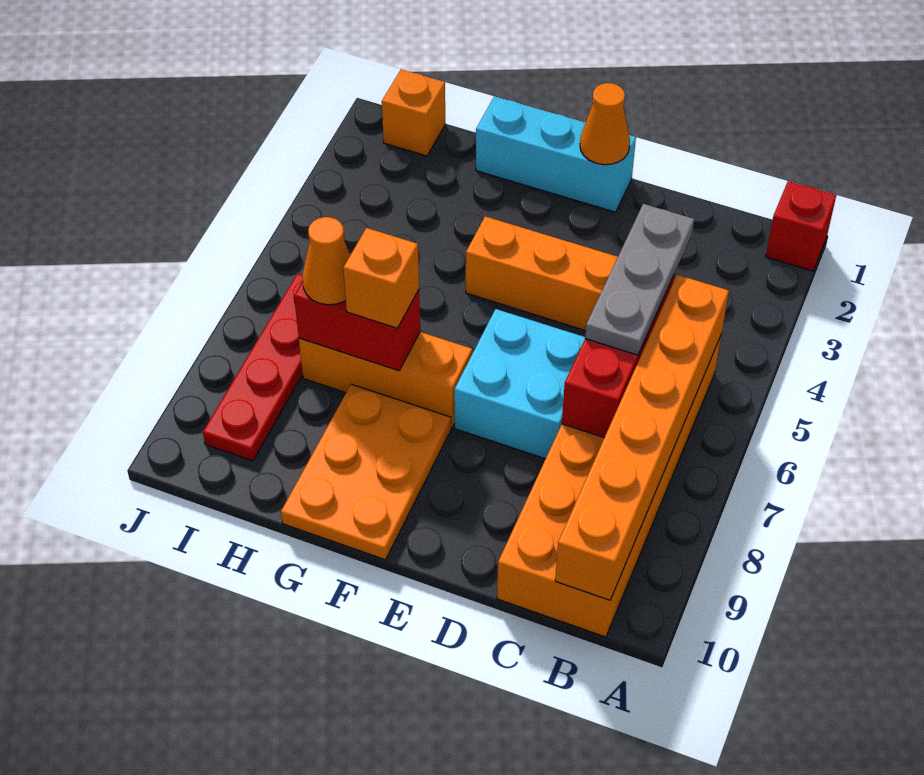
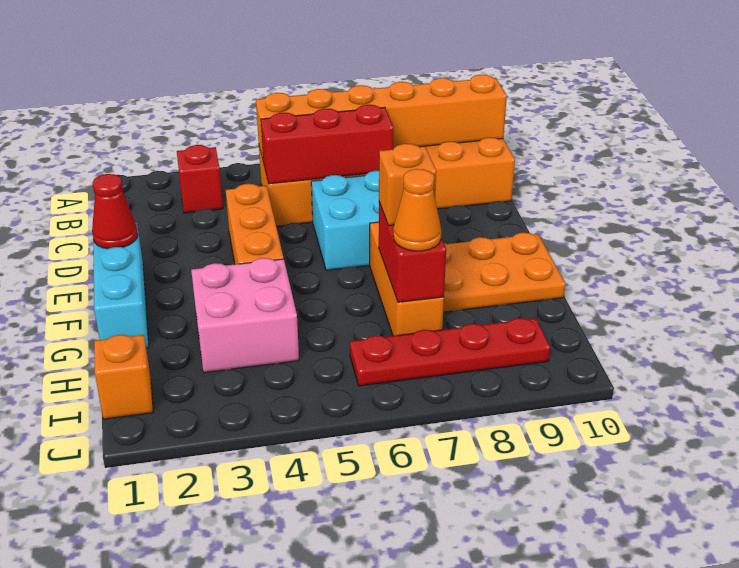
red 1x1 brick [766,181,836,271] -> red 1x1 brick moved to [177,145,223,213]
grey 1x3 plate [585,204,694,355] -> none
orange 1x1 cone [580,83,630,165] -> red 1x1 cone [92,174,138,249]
none -> pink 2x2 brick [191,258,299,373]

